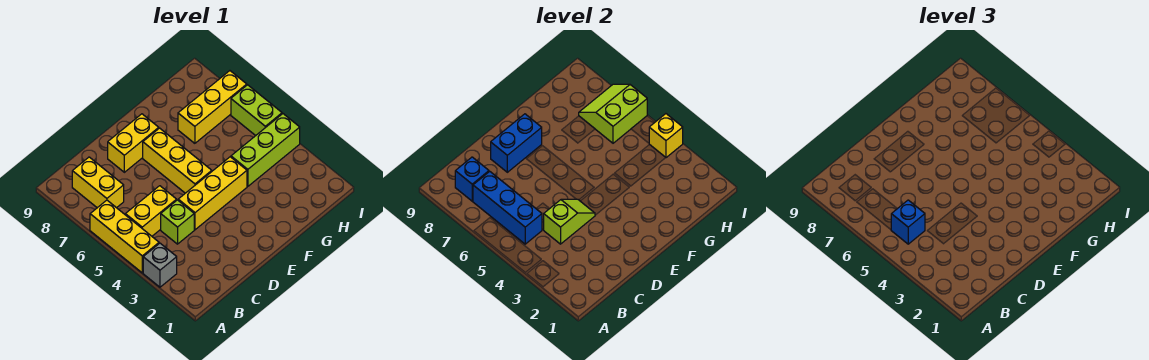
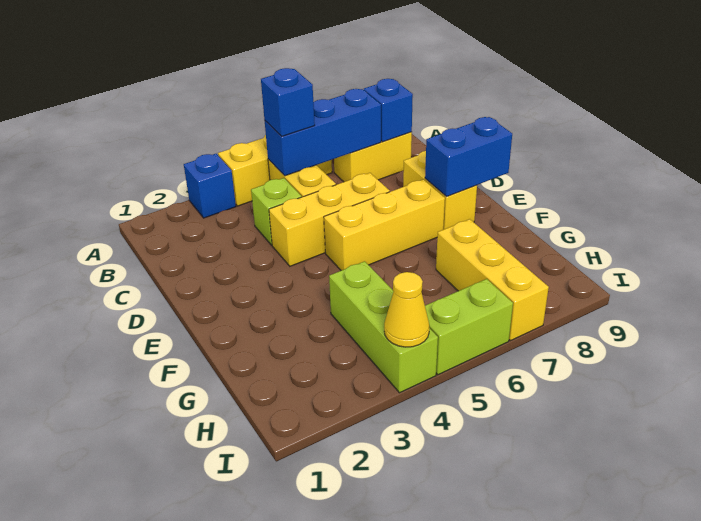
grey 1x1 brick [143,243,177,287] -> blue 1x1 brick [184,154,236,218]
lime 1x2 slope [544,199,595,244] -> none
yellow 1x3 brick [178,157,247,230] -> yellow 1x3 brick turned to [269,173,390,266]
blue 1x2 brick [491,114,542,172] -> blue 1x2 brick turned to [425,117,512,197]
lime 2x2 slope [579,84,647,143] -> none
yellow 1x1 brick [649,114,683,158] -> yellow 1x1 cone [384,272,429,347]

